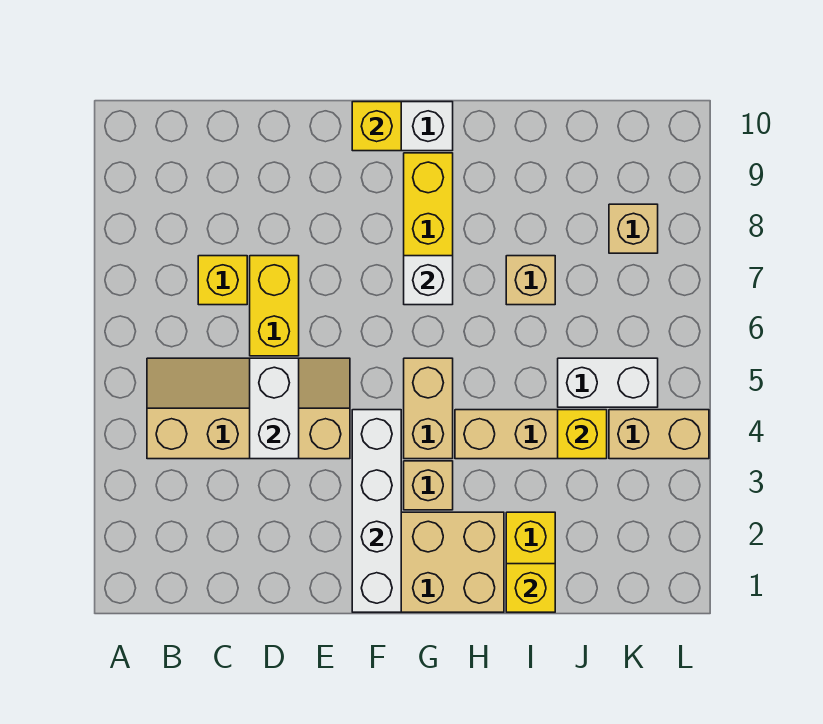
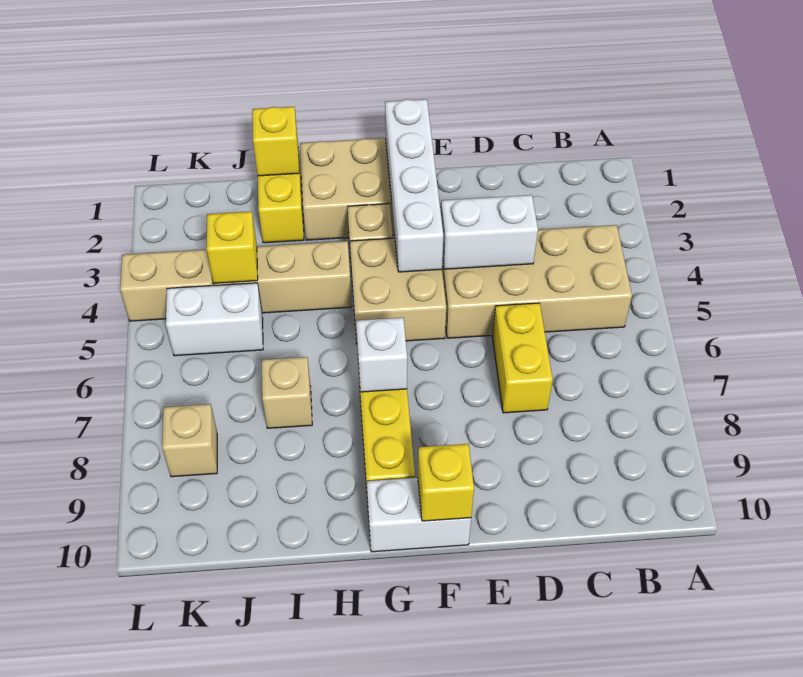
tan 2x4 slope [147,358,350,459] -> tan 2x4 brick [442,225,632,338]
yellow 1x1 brick [198,256,247,305] -> none
white 1x2 brick [250,358,299,459] -> white 1x2 brick turned to [441,195,538,269]
tan 1x2 brick [404,358,453,459] -> tan 2x2 brick [350,238,446,344]

